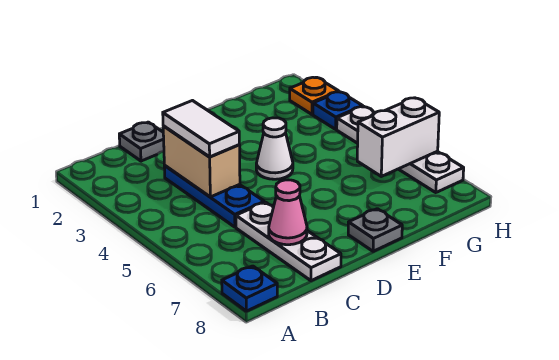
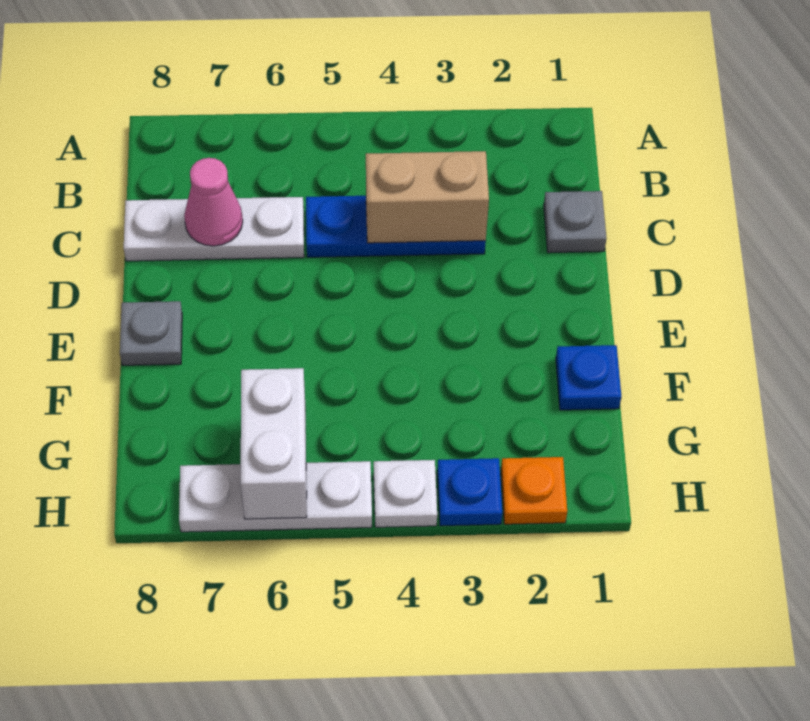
blue 1x1 plate [222,266,277,311] -> blue 1x1 plate moved to [556,345,622,410]
white 1x2 tile [163,101,239,157] -> none
white 1x1 cone [256,118,293,179] -> none

